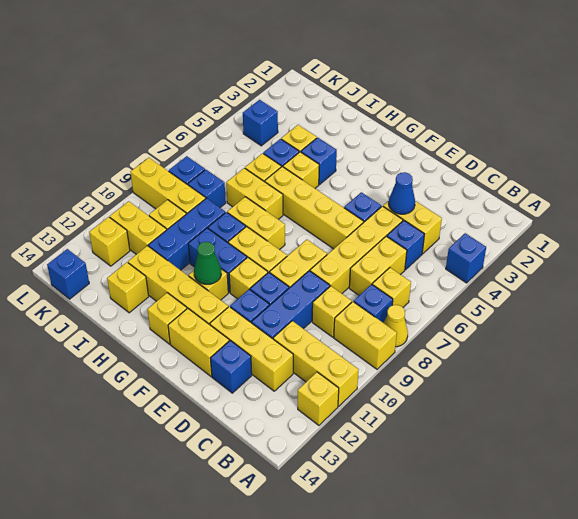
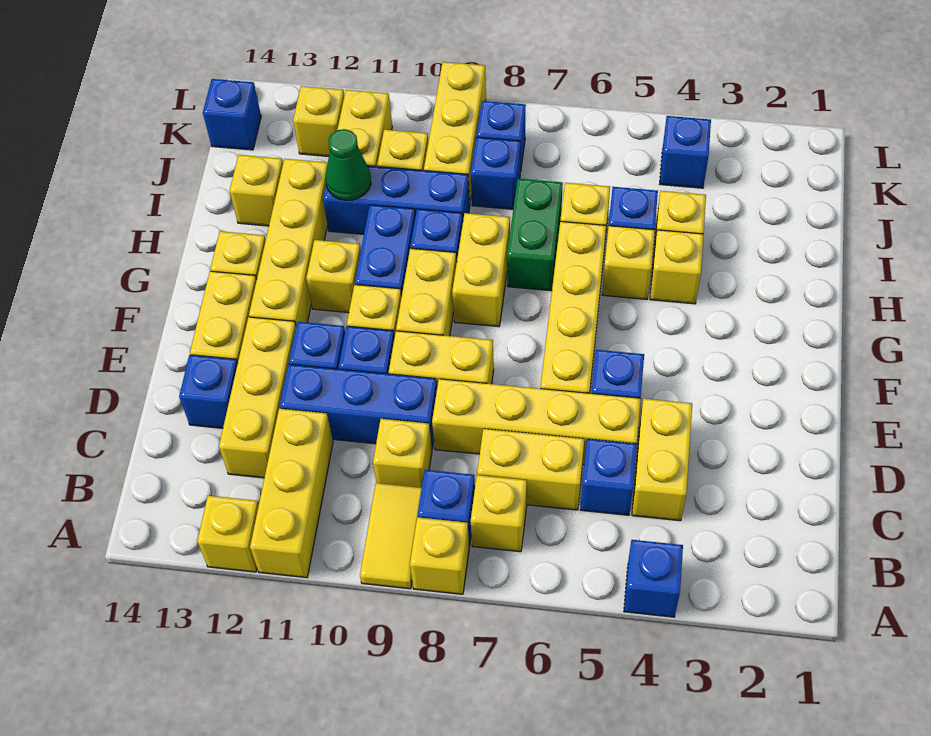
yellow 1x1 cone [384,305,408,347] -> yellow 1x1 brick [410,517,469,594]
yellow 1x2 brick [334,302,397,369] -> yellow 1x2 tile [360,483,422,589]
blue 1x1 cone [389,172,415,214] -> none
green 1x1 cone [194,242,221,284] -> green 1x1 cone moved to [326,129,371,200]
blue 1x1 brick [301,138,337,185] -> yellow 1x1 brick [650,230,704,304]
yellow 1x2 brick [226,168,283,219] -> green 1x2 brick [507,179,563,291]

